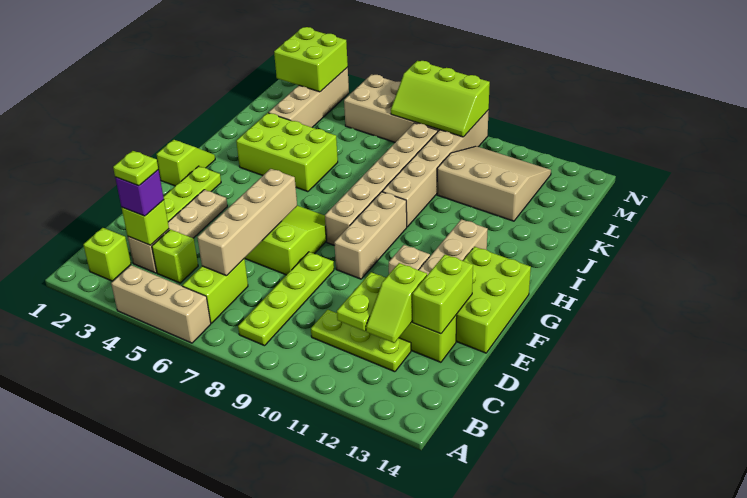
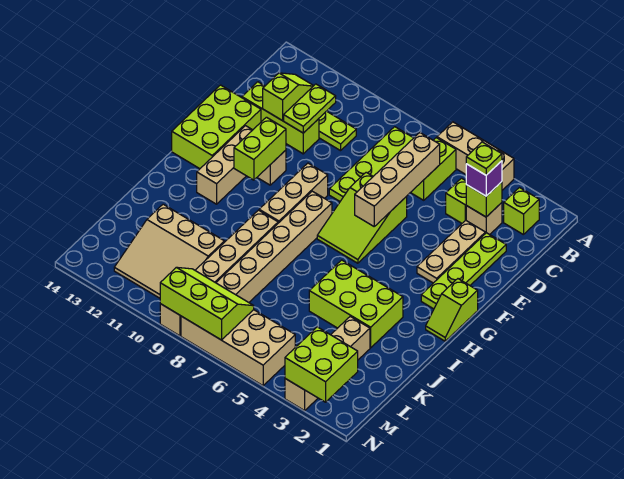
lime 1x2 brick [412,255,473,334] -> lime 1x2 brick moved to [234,117,286,180]

